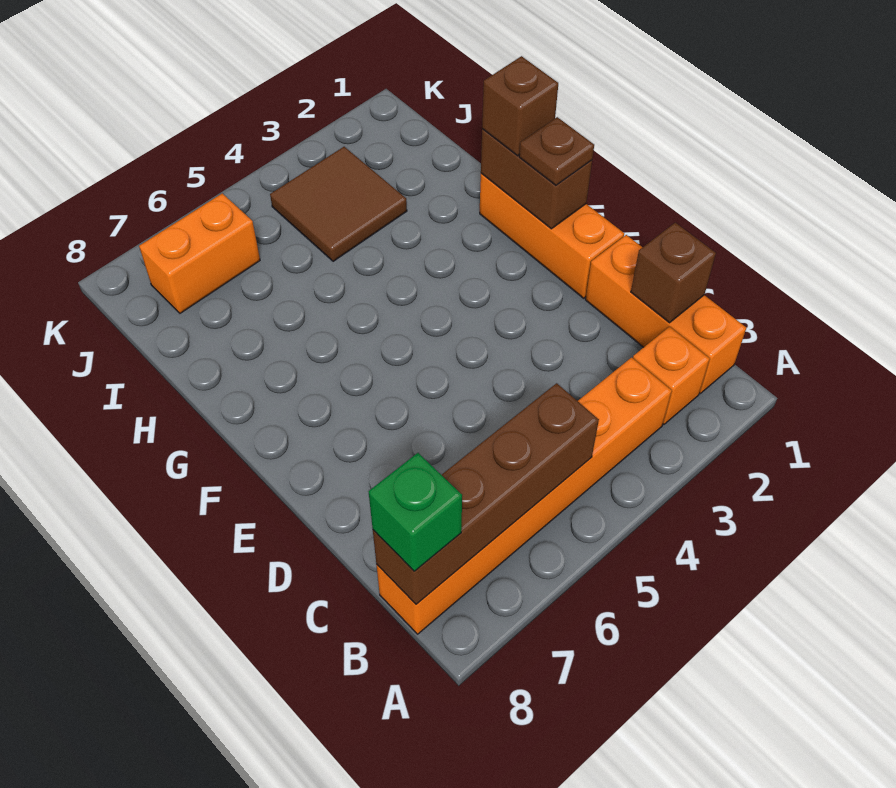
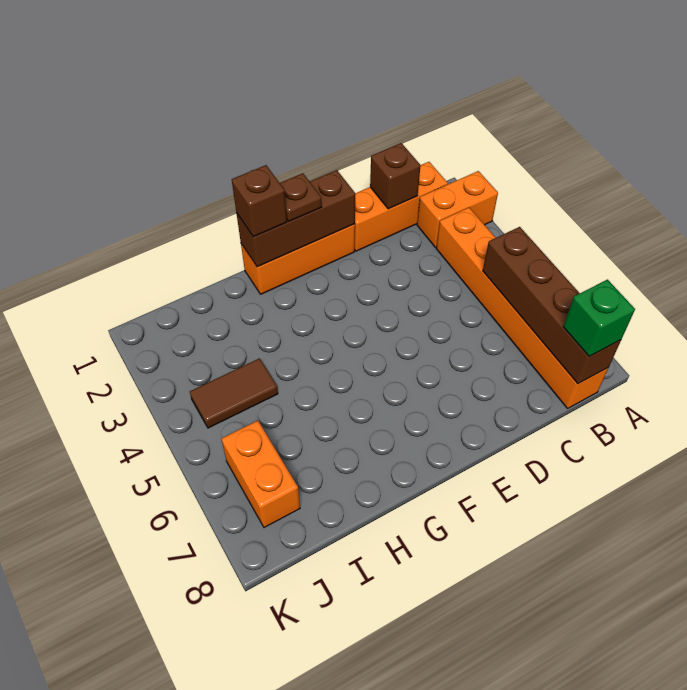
orange 1x1 brick [633,327,710,425] -> orange 1x2 brick [417,171,498,247]
brown 1x2 brick [481,129,592,229] -> brown 1x3 brick [236,170,355,267]
brown 2x2 tile [270,147,407,261] -> brown 1x2 tile [190,358,278,428]

